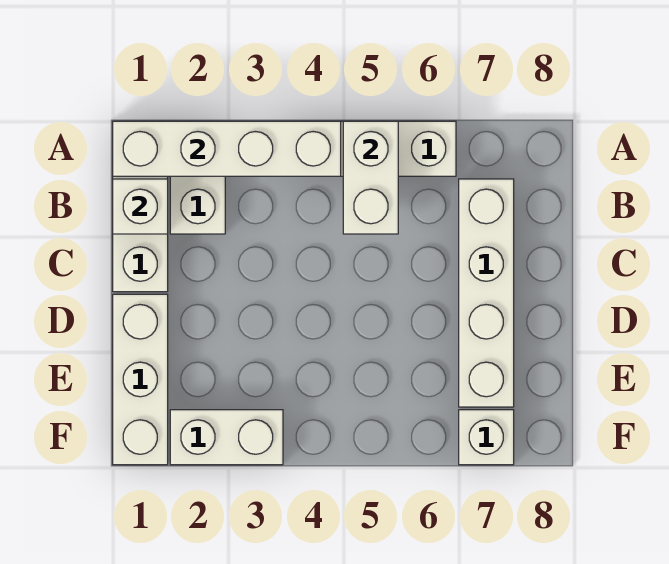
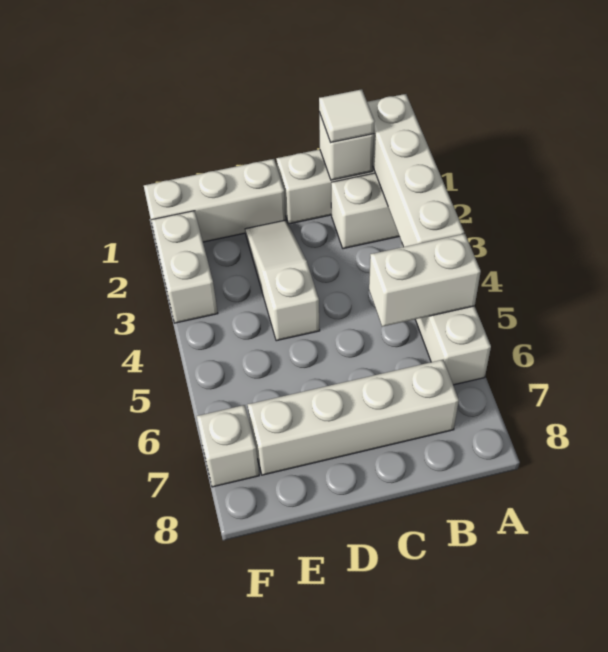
none -> white 1x1 tile [319,89,375,142]
none -> white 1x3 slope [245,220,320,341]

